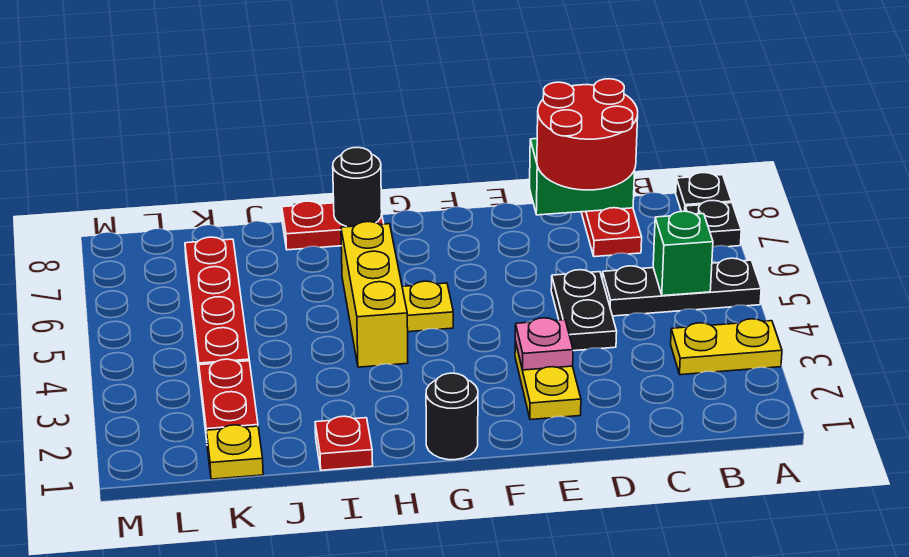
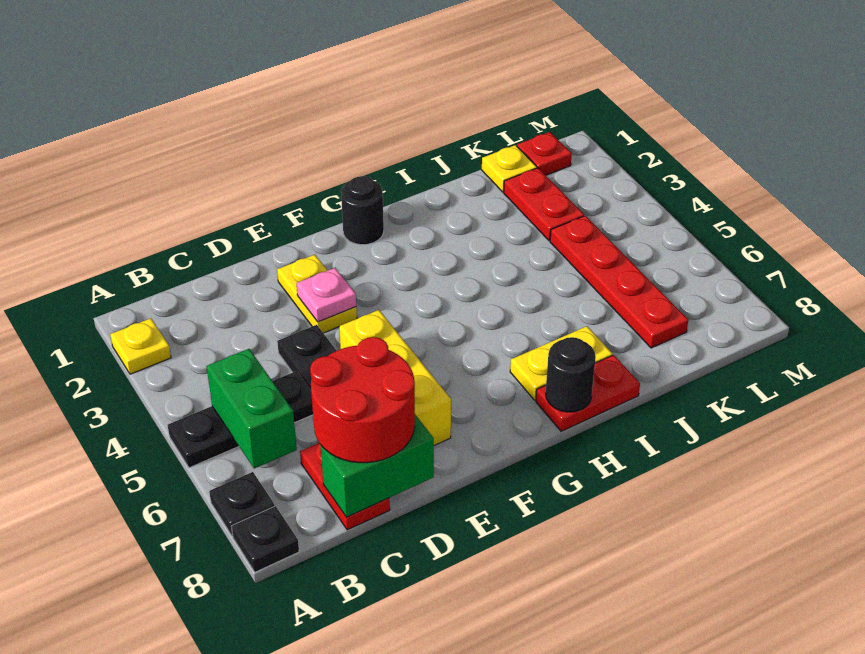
yellow 1x2 plate [671,319,782,375] -> yellow 1x2 plate moved to [510,326,612,400]
green 1x1 brick [653,211,713,296] -> green 1x2 brick [207,349,297,469]
yellow 1x1 plate [402,281,453,332] -> yellow 1x1 plate moved to [110,318,171,374]
yellow 1x3 brick [341,222,408,367] -> yellow 1x3 brick moved to [339,310,451,445]
red 1x1 plate [315,416,373,470] -> red 1x1 plate moved to [517,132,572,175]

